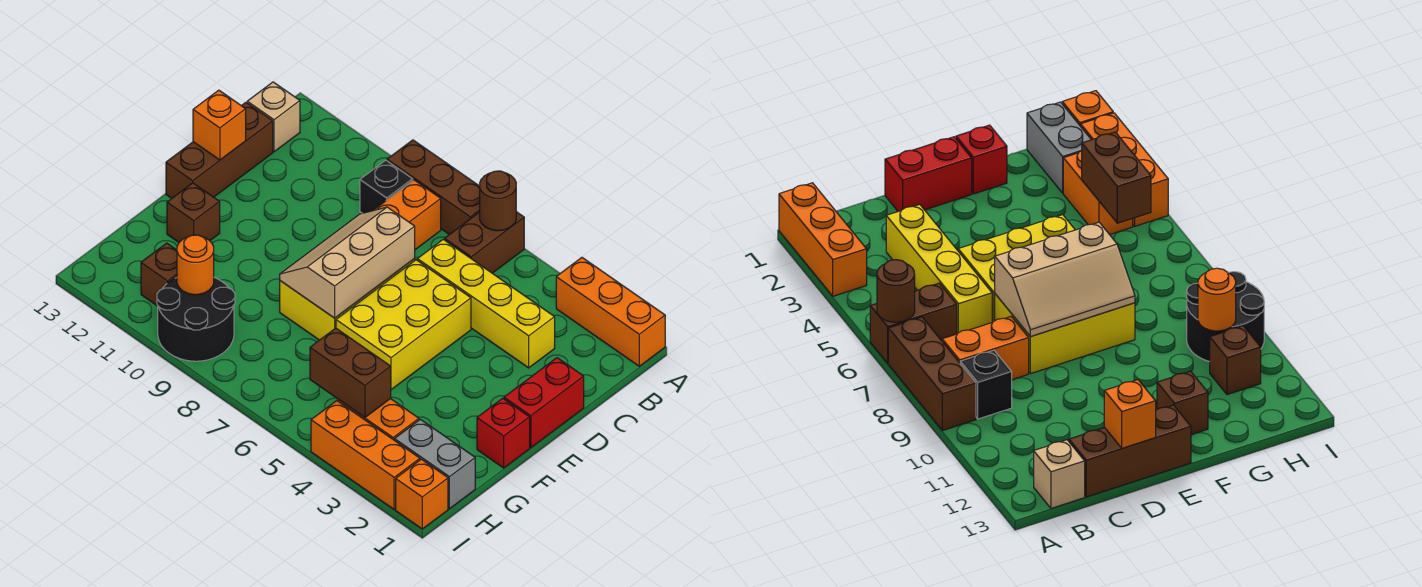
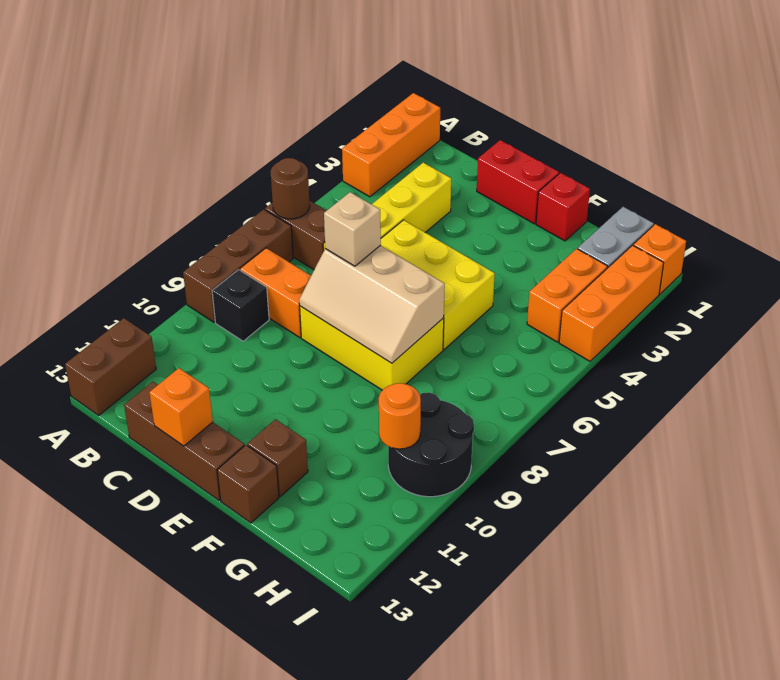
tan 1x1 brick [247,82,300,152] -> tan 1x1 brick moved to [324,192,381,266]
brown 1x2 brick [310,328,391,418] -> brown 1x2 brick moved to [65,318,156,415]
brown 1x1 brick [141,243,177,306] -> brown 1x1 brick moved to [217,445,279,523]

